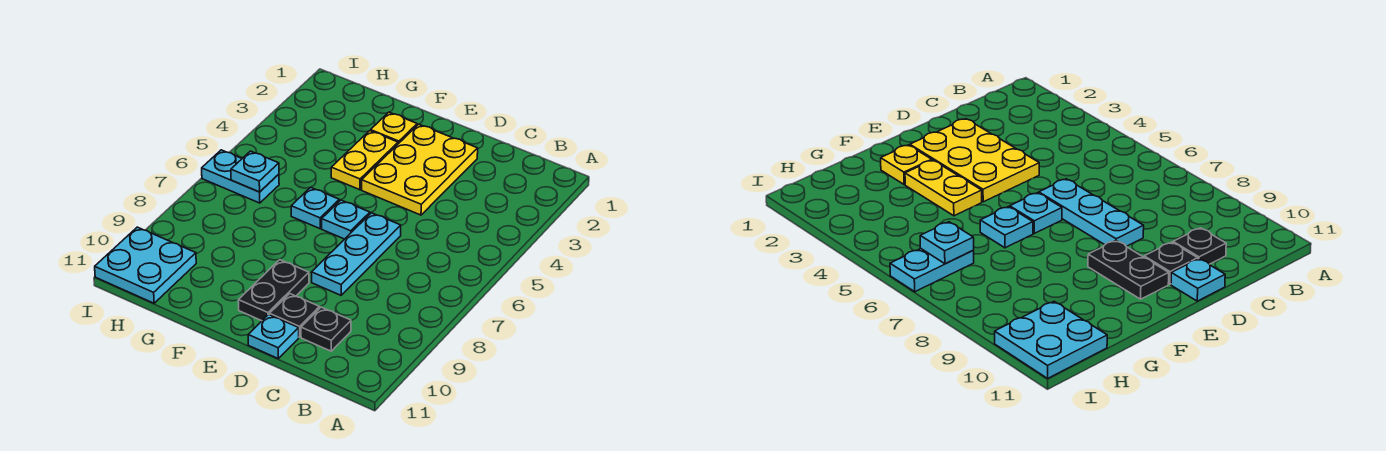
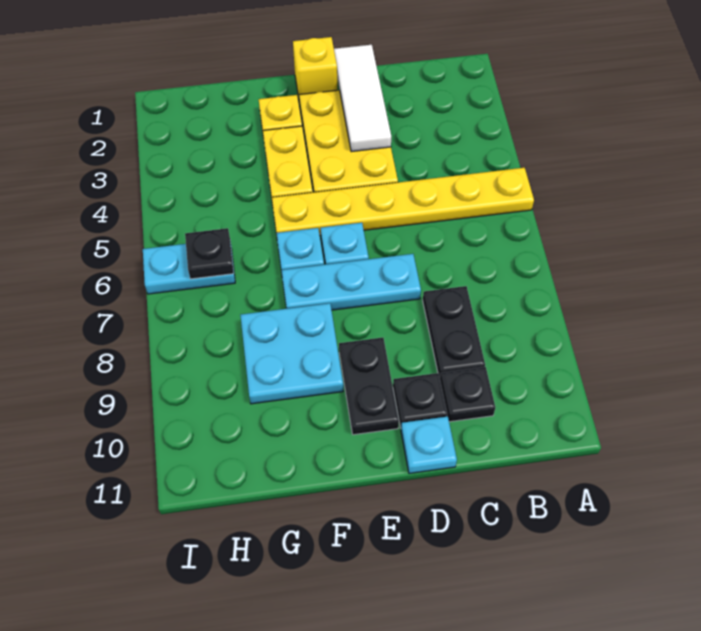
none -> yellow 1x6 plate [272,168,534,236]
none -> black 1x2 plate [423,286,485,376]
none -> white 1x3 tile [334,45,391,152]
cyan 1x3 plate [312,213,401,295] -> cyan 1x3 plate turned to [281,254,421,310]
none -> yellow 1x1 brick [293,37,337,103]
cyan 1x1 plate [231,151,279,192] -> black 1x1 plate [185,228,234,279]
cyan 2x2 plate [95,227,196,303] -> cyan 2x2 plate moved to [240,303,343,404]

